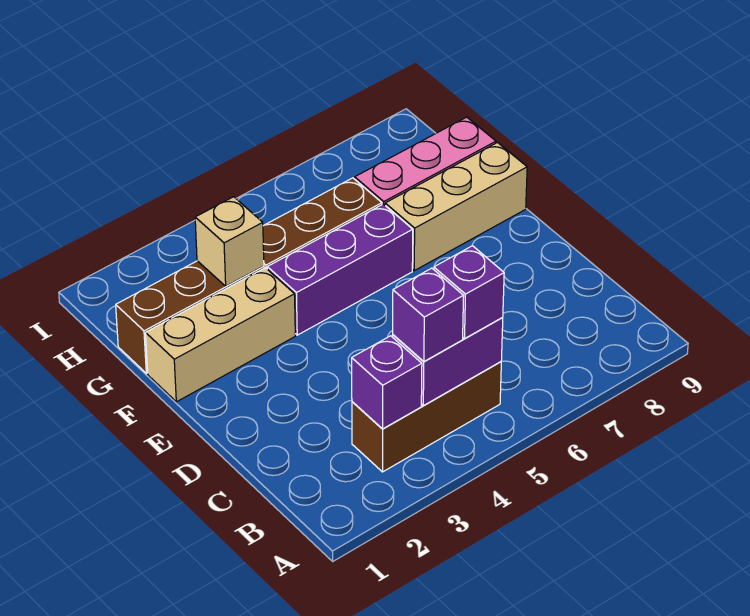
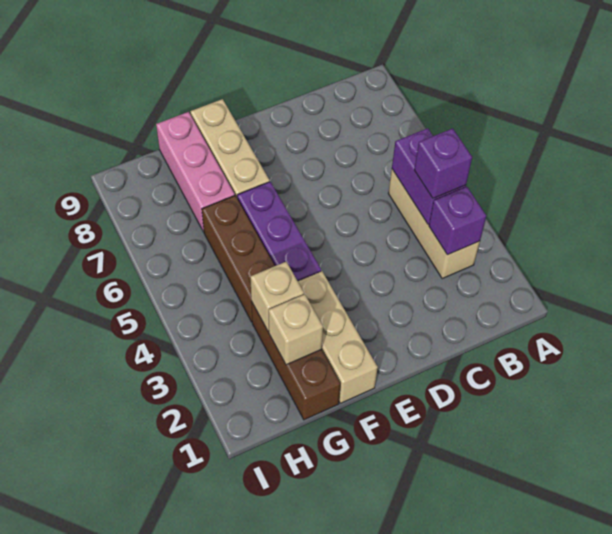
brown 1x3 brick [352,362,501,472] -> tan 1x3 brick [388,169,480,279]
purple 1x1 brick [434,246,504,338] -> none
none -> tan 1x1 brick [269,294,323,365]

